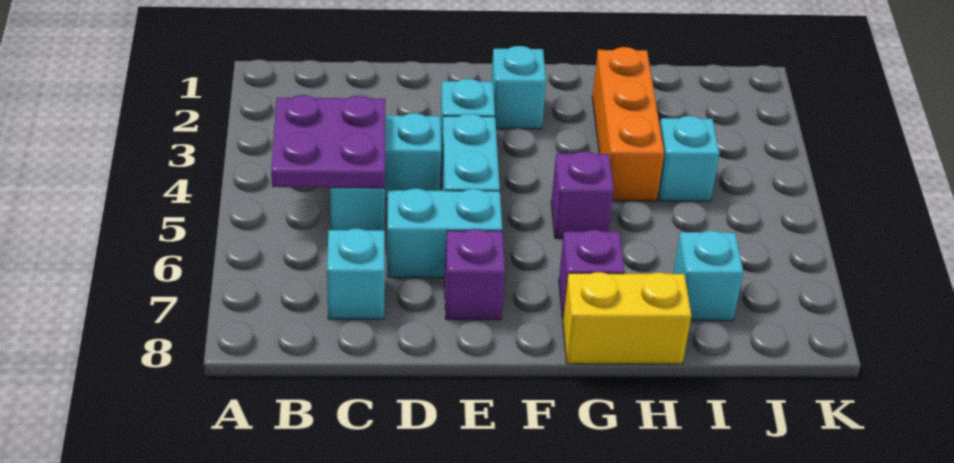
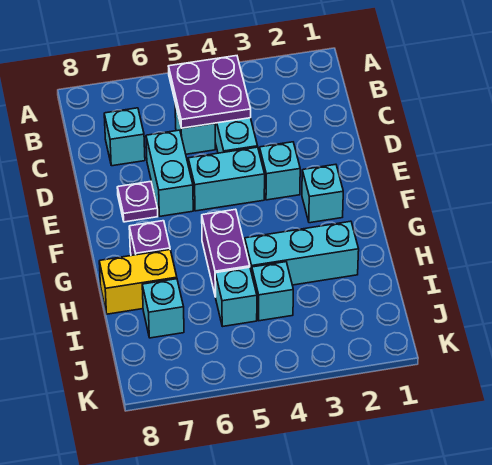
purple 1x1 brick [445,229,505,320] -> purple 1x1 plate [117,182,158,222]
purple 1x1 brick [551,152,614,238] -> purple 1x2 brick [202,209,250,297]
yellow 1x2 brick [563,272,691,364] -> yellow 1x2 brick turned to [99,250,177,314]
orange 1x3 brick [592,47,664,201] -> cyan 1x3 brick [245,221,359,285]
none -> cyan 1x1 brick [215,267,257,327]

